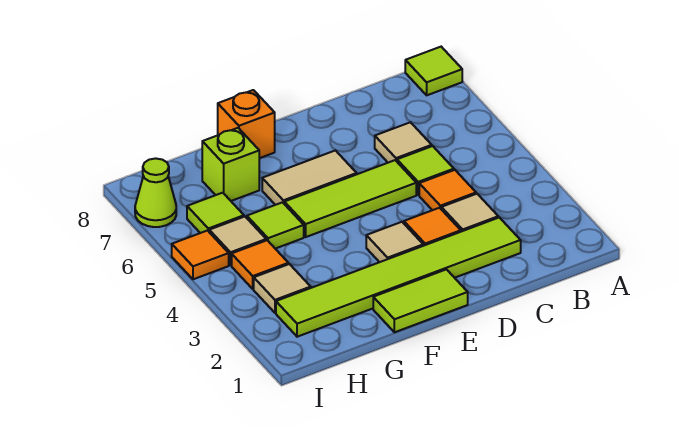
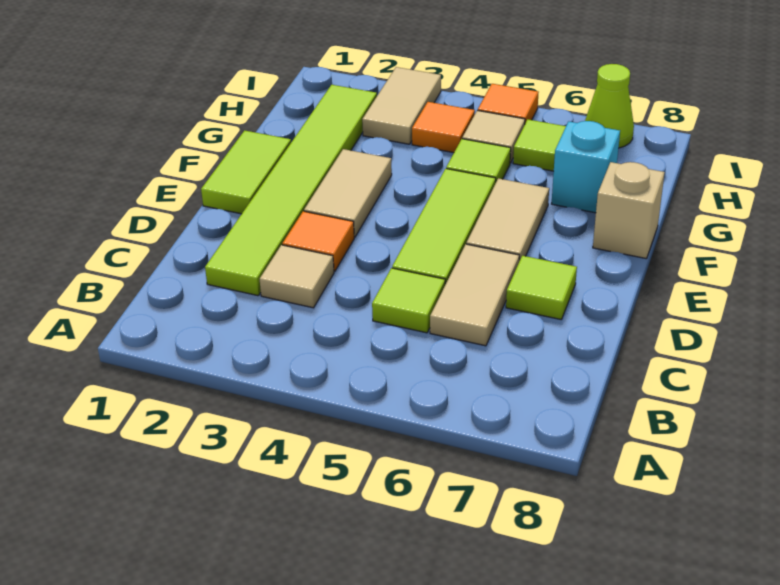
lime 1x1 tile [405,47,462,95] -> lime 1x1 tile moved to [506,256,577,319]
orange 1x1 tile [419,170,476,210] -> none
tan 1x1 tile [375,122,432,163] -> tan 1x2 tile [430,244,519,346]
tan 1x1 tile [366,222,423,262] -> tan 1x2 tile [304,149,392,237]
orange 1x1 brick [218,90,275,158] -> tan 1x1 brick [593,162,665,259]
lime 1x1 brick [202,128,259,201] -> cyan 1x1 brick [552,121,620,213]
tan 1x1 tile [254,264,311,313] -> tan 1x2 tile [362,67,441,144]

